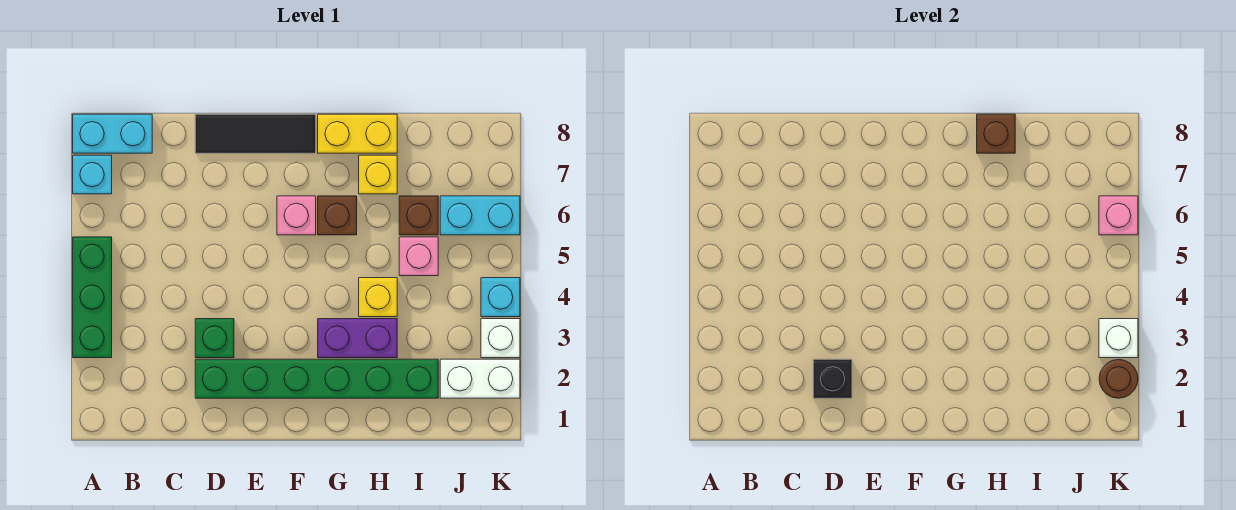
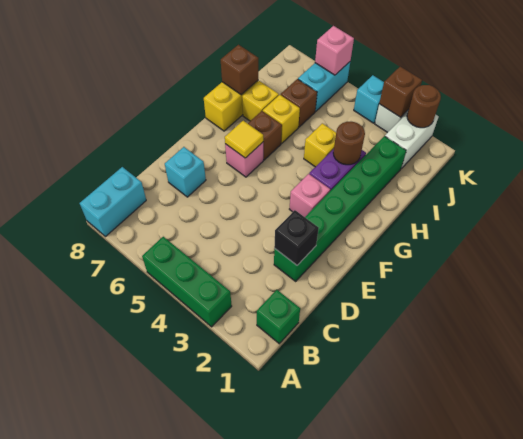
cyan 1x1 brick [73,155,112,194] -> cyan 1x1 brick moved to [165,147,206,197]
green 1x1 brick [195,319,234,358] -> green 1x1 brick moved to [257,290,300,344]
black 1x3 tile [195,114,316,153] -> none
none -> yellow 1x1 tile [225,121,263,158]
none -> brown 1x1 round brick [333,122,365,165]
none -> yellow 1x1 brick [263,95,300,143]
pink 1x1 brick [399,237,438,276] -> pink 1x1 brick moved to [290,174,330,217]
white 1x1 brick [1099,319,1138,358] -> brown 1x1 brick [379,67,422,117]

